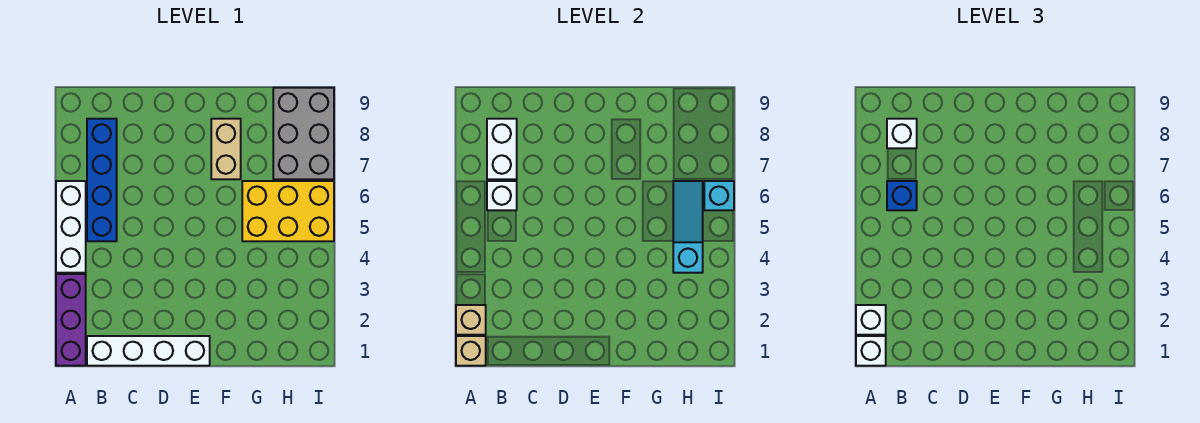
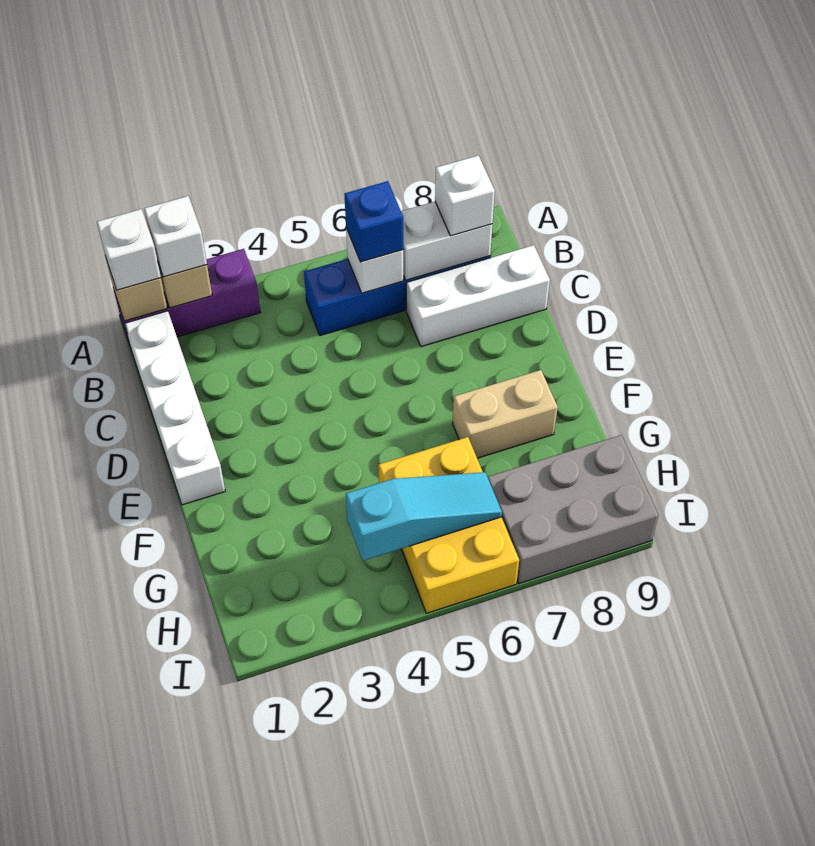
white 1x3 brick [56,181,86,273] -> white 1x3 brick moved to [406,245,550,347]
cyan 1x1 brick [704,181,734,210] -> none

